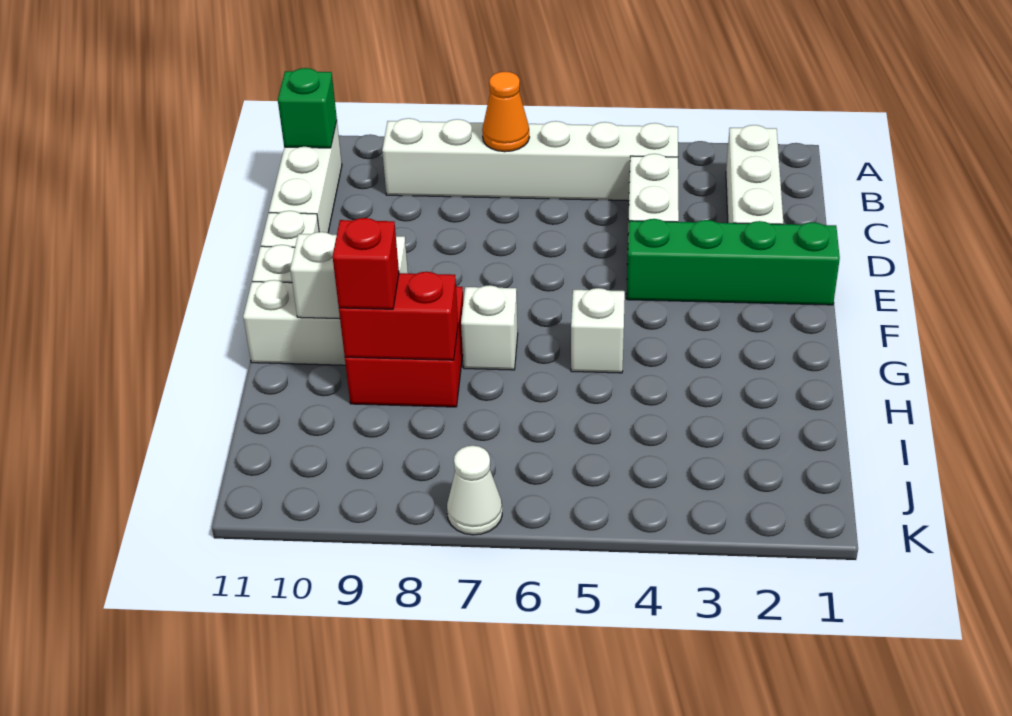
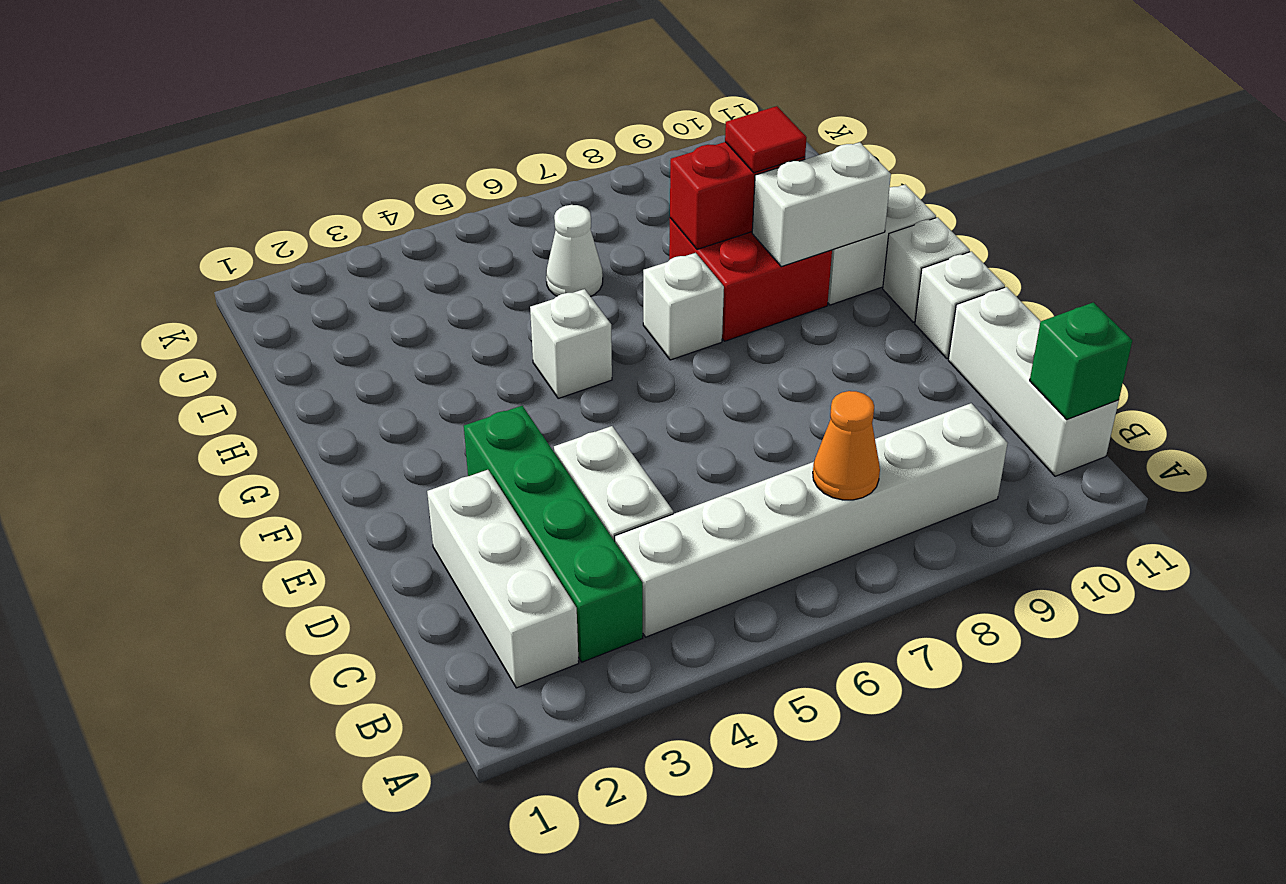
green 1x4 brick [627,219,840,305] -> green 1x4 brick turned to [464,406,643,662]
red 1x1 brick [333,218,399,309] -> red 1x1 tile [725,106,807,173]
white 1x1 cone [447,446,502,535] -> white 1x1 cone moved to [546,205,603,296]

